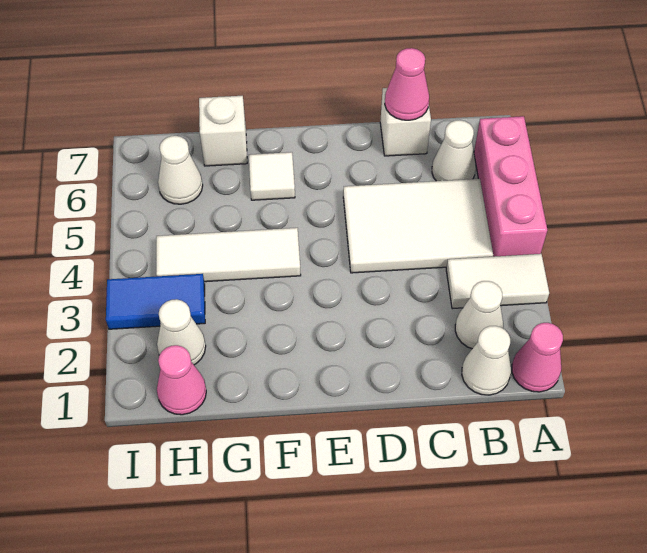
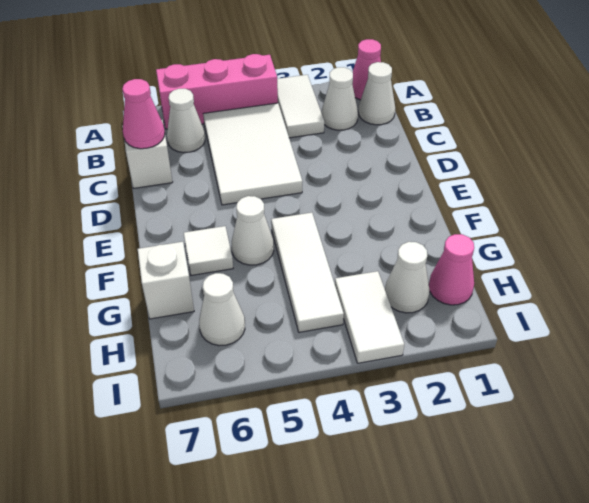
none -> white 1x1 cone [232,196,274,265]
blue 1x2 tile [106,274,205,329] -> white 1x2 tile [335,271,404,363]

